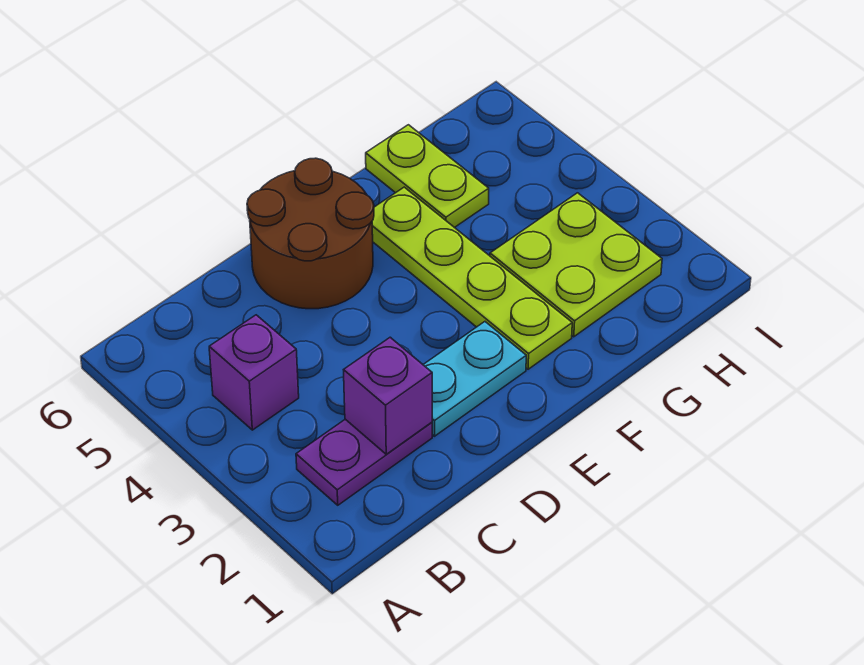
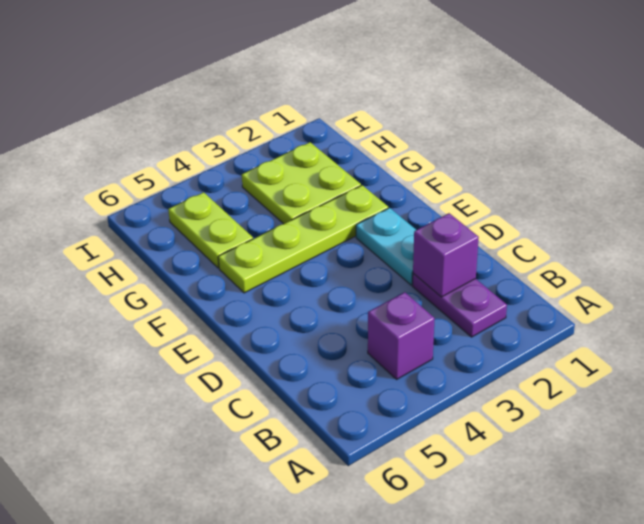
brown 2x2 round brick [247,158,374,309] -> none
lime 1x2 plate [366,125,489,228] -> lime 1x2 plate turned to [168,192,253,268]

